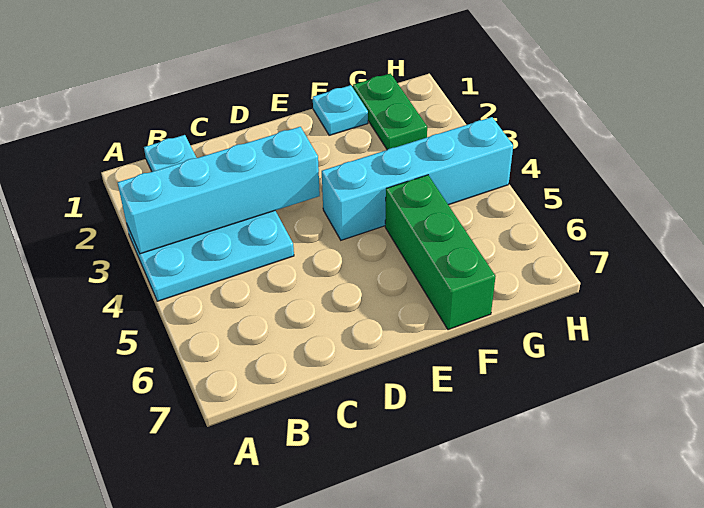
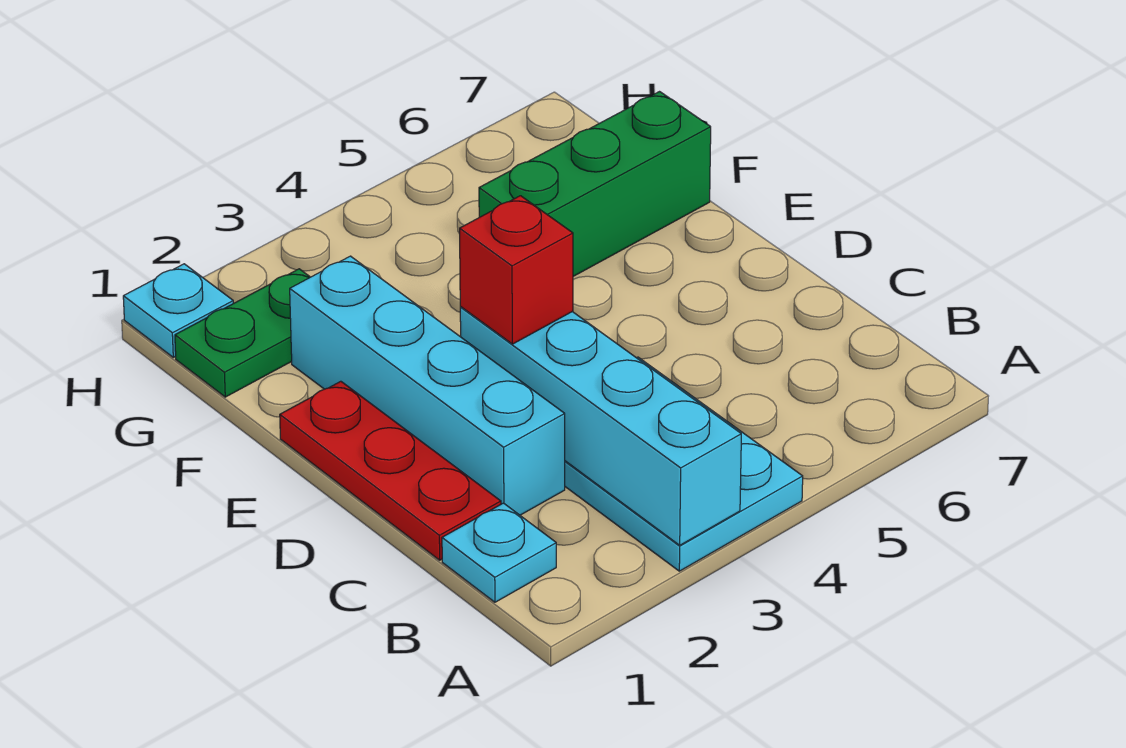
none -> red 1x3 plate [280,381,501,560]
none -> red 1x1 brick [460,196,573,344]
cyan 1x4 brick [322,117,513,240] -> cyan 1x4 brick moved to [290,256,565,515]
cyan 1x1 plate [313,85,368,135] -> cyan 1x1 plate moved to [123,264,233,357]

